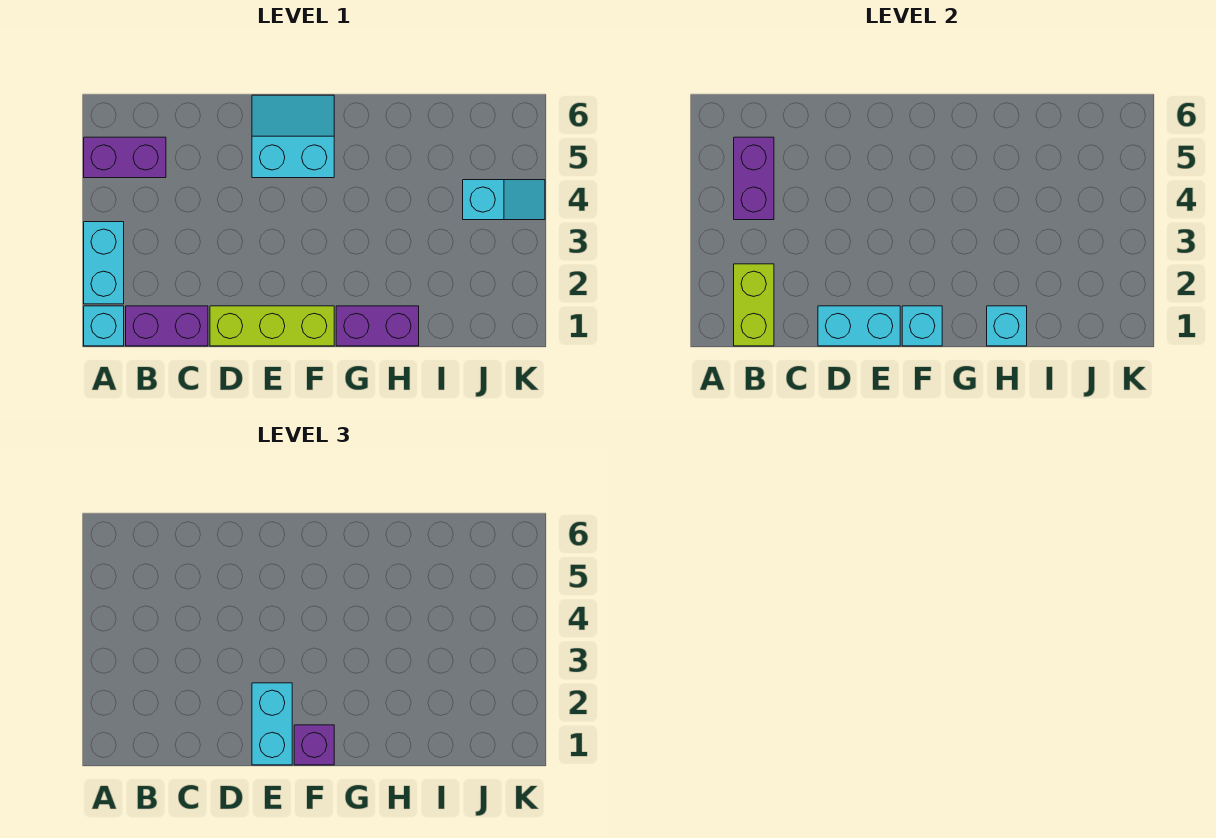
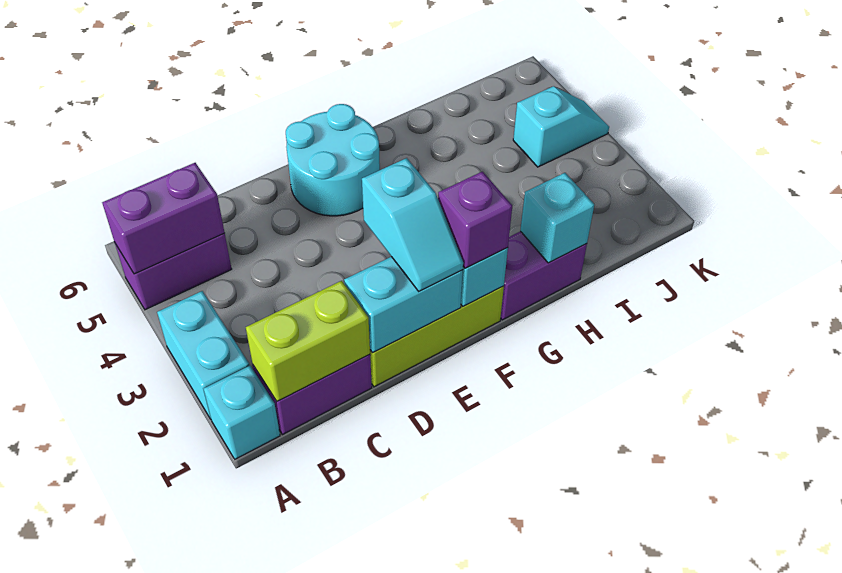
lime 1x2 brick [734,264,774,346] -> lime 1x2 brick turned to [246,281,370,401]
purple 1x2 brick [734,137,774,220] -> purple 1x2 brick turned to [102,163,225,274]
cyan 1x2 brick [252,683,292,765] -> cyan 1x2 slope [362,158,463,291]
cyan 2x2 slope [252,95,334,178] -> cyan 2x2 round brick [286,104,380,216]

